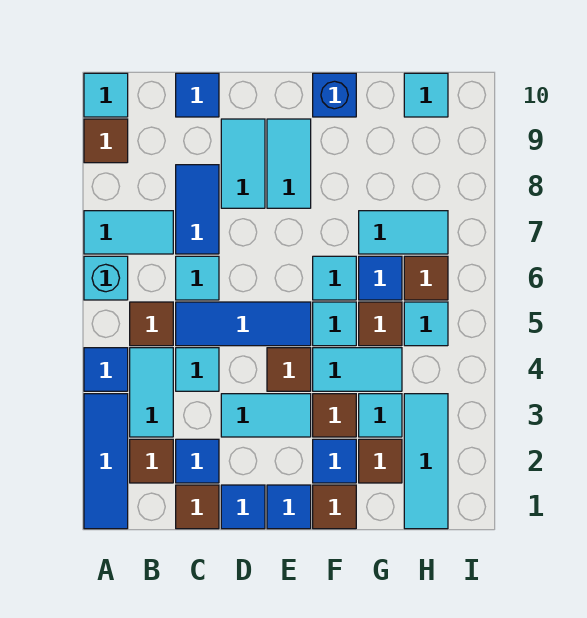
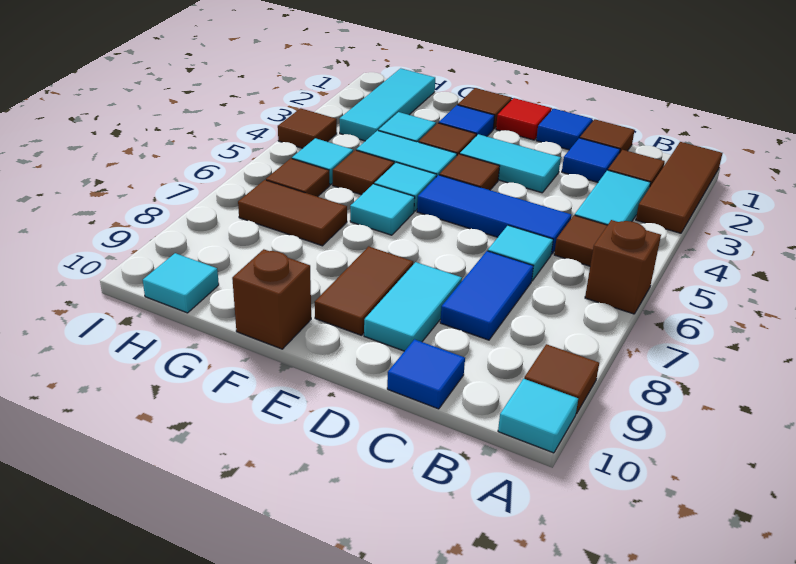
blue 1x3 tile [84,394,128,529] -> brown 1x3 tile [636,142,722,233]
blue 1x1 tile [84,348,128,391] -> none
cyan 1x1 brick [84,256,128,300] -> brown 1x1 brick [585,220,661,314]
cyan 1x2 tile [84,211,173,254] -> none
cyan 1x1 tile [176,348,219,391] -> none
blue 1x1 tile [267,485,311,529] -> red 1x1 tile [496,98,552,140]
cyan 1x2 tile [267,119,311,208] -> brown 1x2 tile [315,246,413,335]
blue 1x1 brick [313,73,356,117] -> brown 1x1 brick [232,249,311,349]
brown 1x1 tile [359,439,402,483] -> brown 1x1 tile moved to [278,108,337,148]
blue 1x1 tile [359,256,402,300] -> none
cyan 1x2 tile [359,211,448,254] -> brown 1x2 tile [238,180,347,246]

